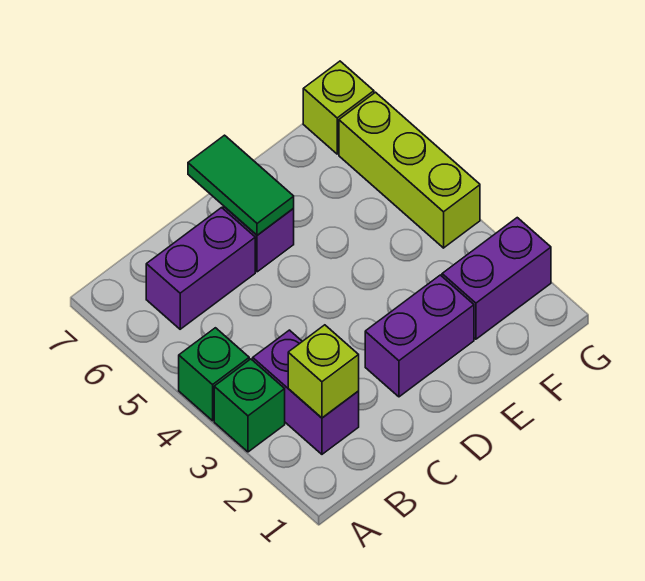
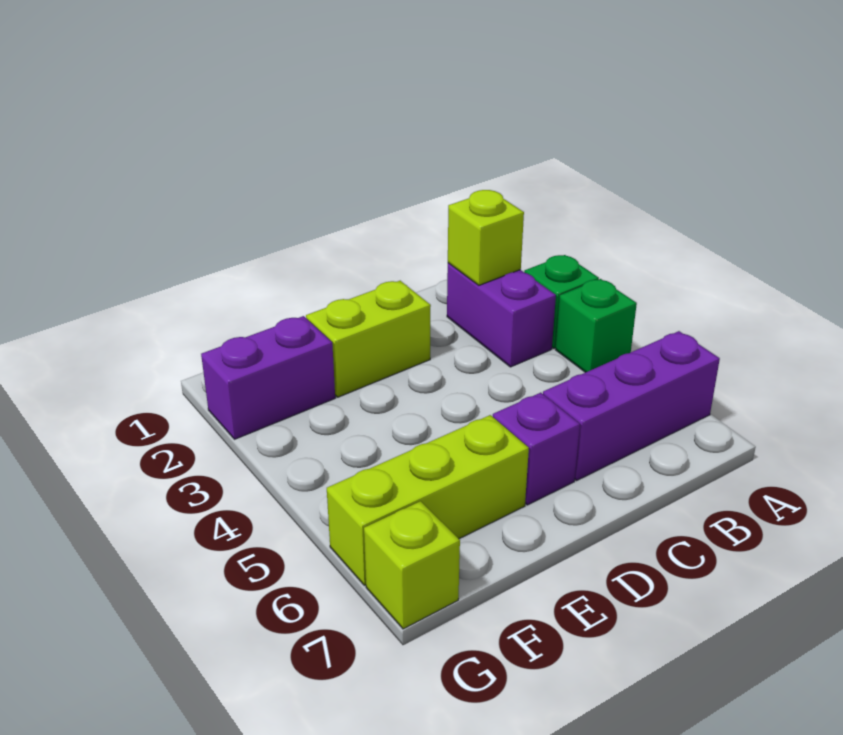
purple 1x2 brick [146,208,255,329] -> purple 1x3 brick [543,331,720,480]
purple 1x2 brick [365,275,474,397] -> lime 1x2 brick [306,281,431,397]
green 1x2 tile [188,135,294,235] -> none
lime 1x3 brick [339,92,480,248] -> lime 1x3 brick turned to [327,415,529,585]

